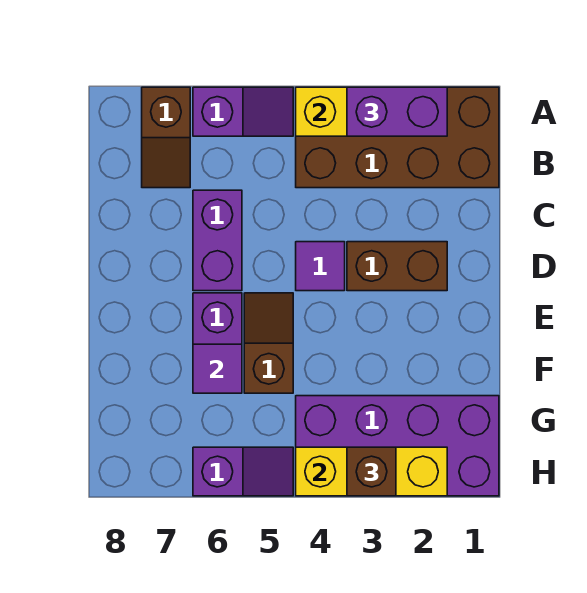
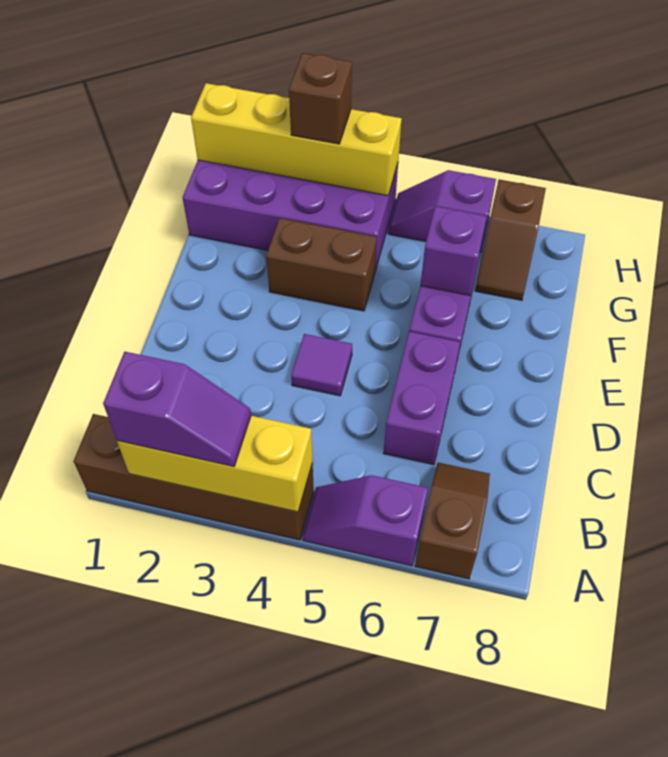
brown 2x4 brick [296,87,499,188] -> brown 1x4 brick [74,414,314,540]
purple 1x2 brick [347,87,447,136] -> purple 1x2 slope [103,351,251,467]
brown 1x2 brick [347,242,447,291] -> brown 1x2 brick moved to [266,218,377,311]
brown 1x2 slope [244,293,293,393] -> brown 1x2 slope moved to [475,180,546,300]
purple 1x1 tile [193,344,242,393] -> purple 1x1 brick [420,206,487,296]
yellow 1x3 brick [296,447,447,496] -> yellow 1x4 brick [191,83,402,196]

